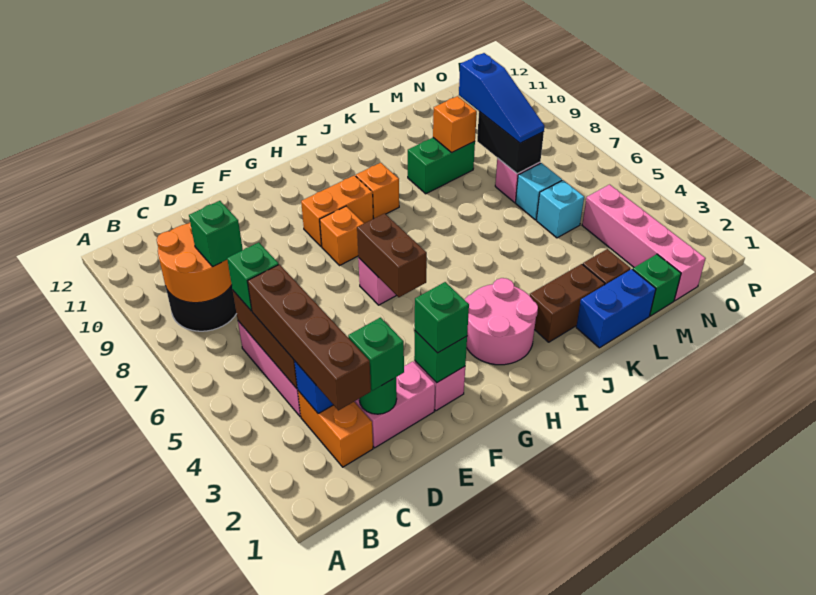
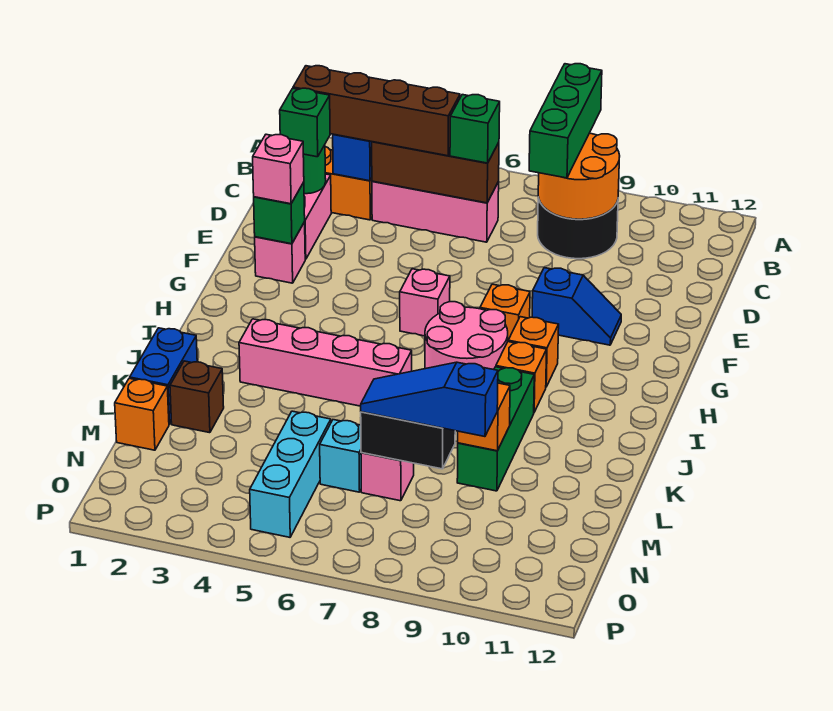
green 1x1 brick [189,201,243,267] -> green 1x3 brick [529,64,602,178]
green 1x1 brick [415,282,469,353] -> pink 1x1 brick [253,134,304,204]
none -> blue 1x2 slope [532,268,621,345]
brown 1x2 brick [357,213,427,297] -> none
orange 1x2 brick [301,175,373,247] -> orange 1x1 brick [508,317,559,387]
pink 2x2 round brick [465,278,538,365] -> pink 2x2 round brick moved to [425,302,508,370]
brown 1x2 brick [530,264,605,342] -> none
green 1x2 brick [408,138,475,194] -> green 1x3 brick [457,367,534,491]
green 1x1 brick [633,254,681,316] -> orange 1x1 brick [115,378,169,450]
cyan 1x1 brick [536,180,584,238] -> cyan 1x3 brick [250,411,331,537]
pink 1x4 brick [582,185,706,301] -> pink 1x4 brick moved to [239,319,412,406]

